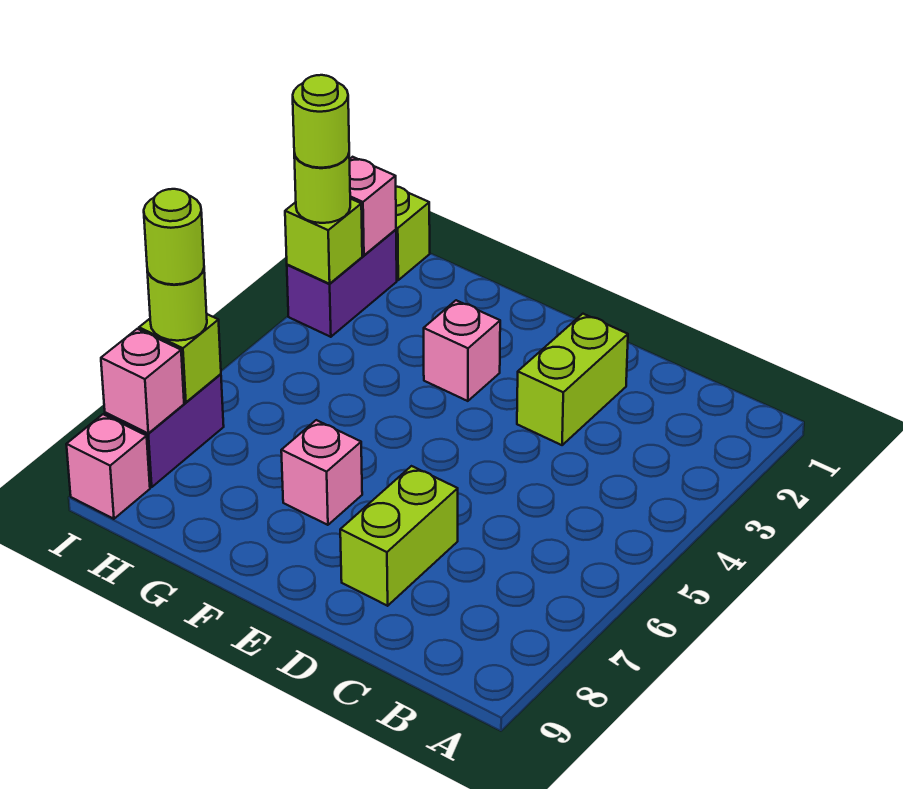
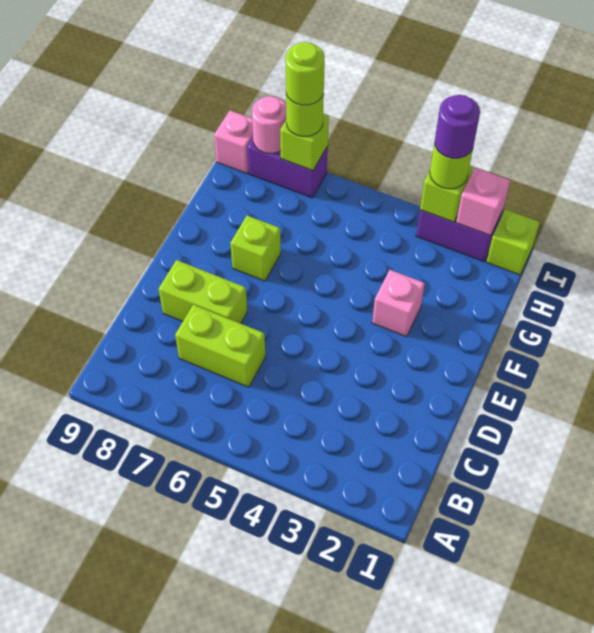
lime 1x2 brick [517,314,628,445] -> lime 1x2 brick moved to [175,305,266,387]
pink 1x1 brick [281,420,362,525] -> lime 1x1 brick [230,216,281,281]
lime 1x1 round brick [293,75,349,168] -> purple 1x1 round brick [435,95,480,158]
pink 1x1 brick [101,329,184,433] -> pink 1x1 round brick [252,96,286,153]

